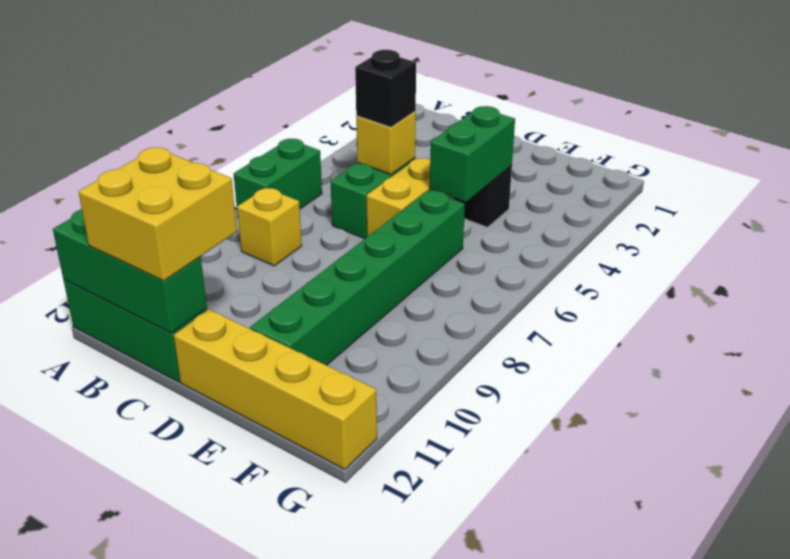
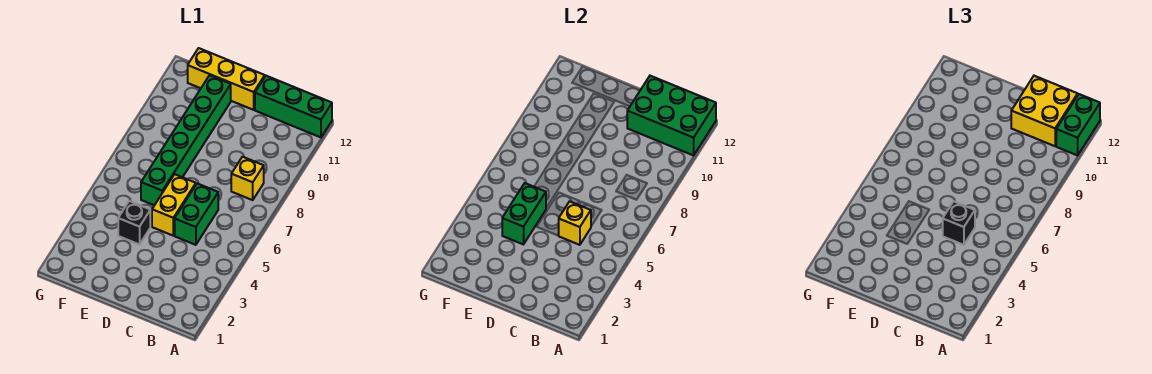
green 1x2 brick [234,139,322,216] -> green 1x2 brick moved to [1056,94,1100,155]
green 1x3 brick [53,209,207,333] -> green 2x3 brick [627,76,716,155]
yellow 1x4 brick [174,310,377,469] -> yellow 1x3 brick [188,48,265,110]

